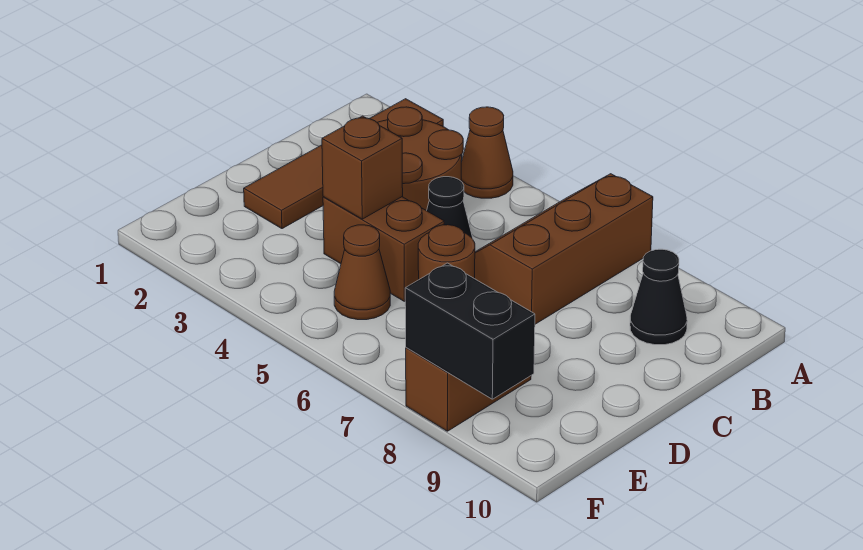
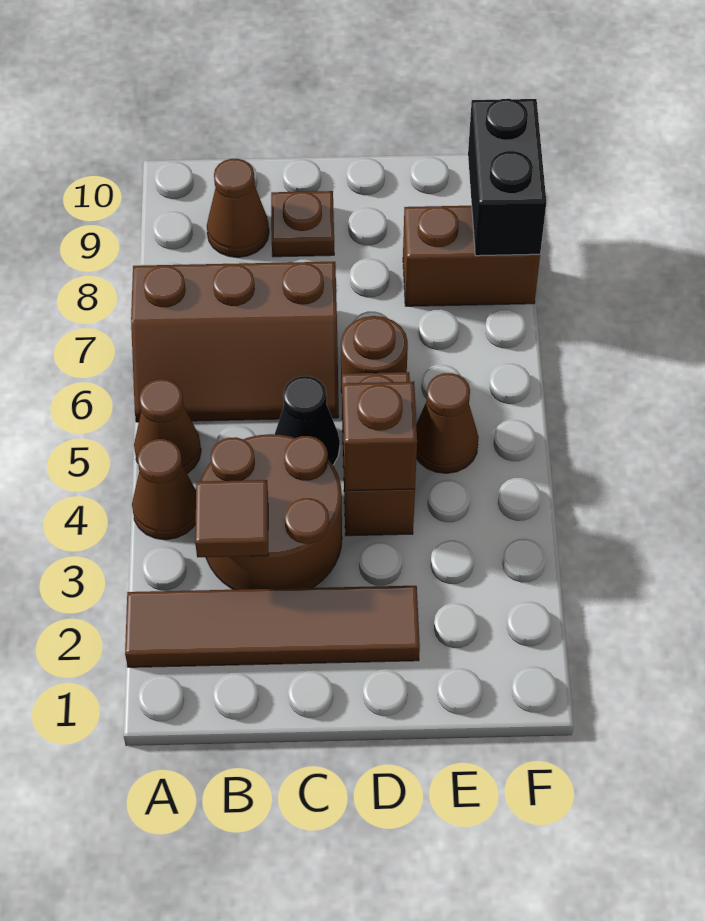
none -> brown 1x1 cone [134,379,201,473]
none -> brown 1x1 tile [195,480,268,557]
black 1x1 cone [630,249,687,345] -> brown 1x1 cone [207,159,269,257]
none -> brown 1x1 plate [271,191,334,257]

